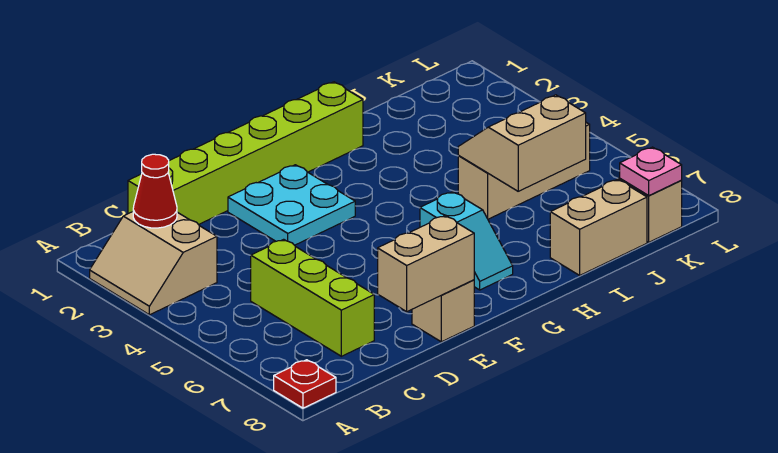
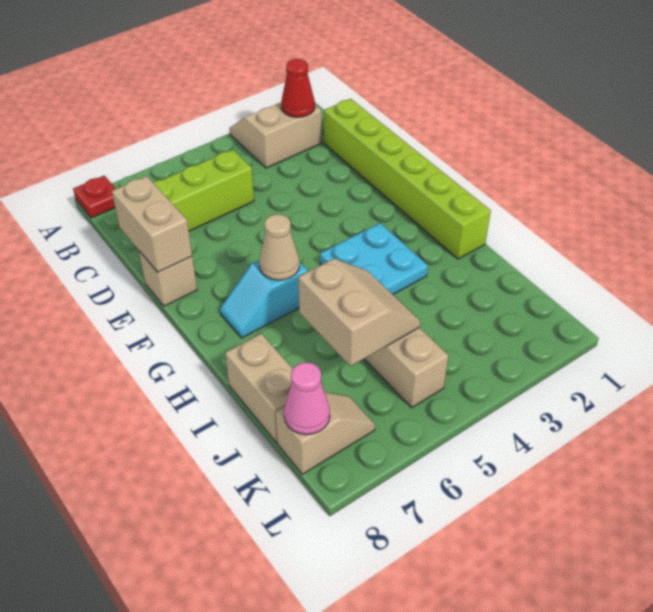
cyan 2x2 plate [228,165,355,245] -> cyan 2x2 plate moved to [320,223,428,294]
none -> tan 1x1 cone [259,214,299,280]
pink 1x1 plate [620,147,682,195] -> pink 1x1 cone [284,362,330,435]

